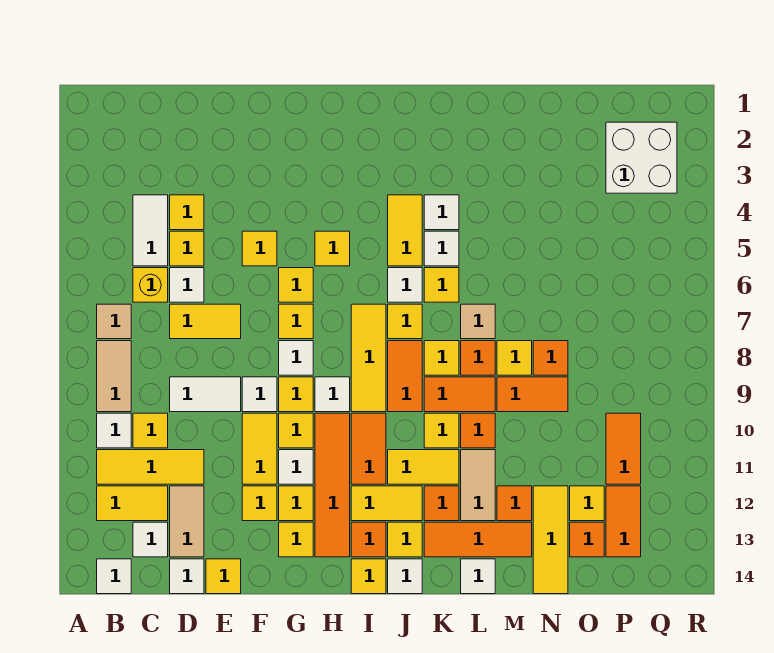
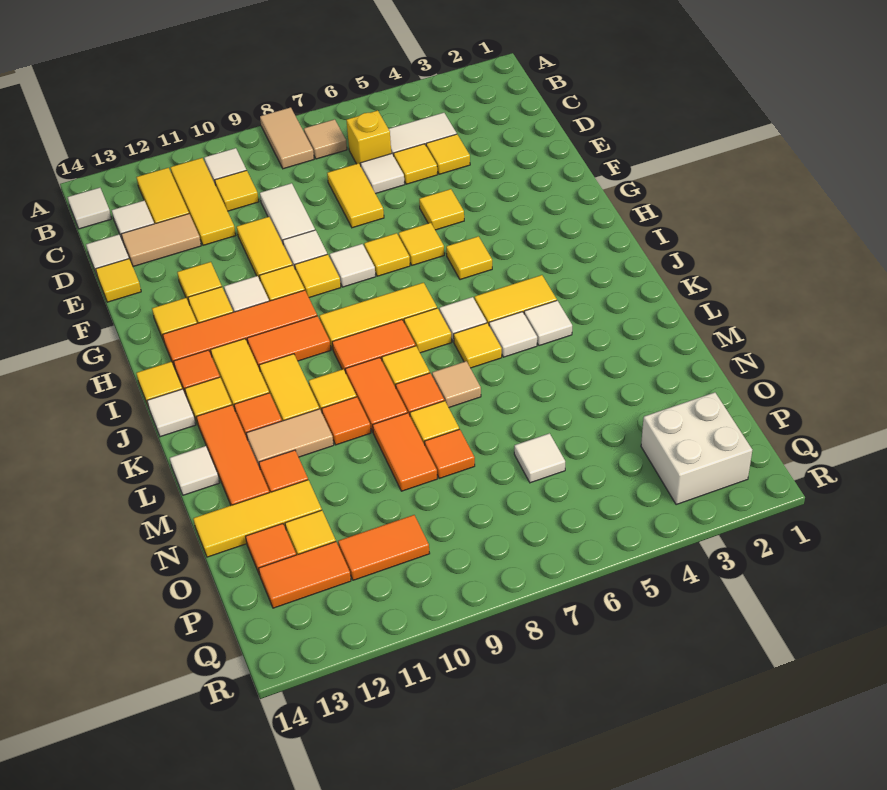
tan 1x2 tile [97,341,131,412] -> tan 1x2 tile turned to [260,107,314,169]
yellow 1x2 tile [242,413,277,484] -> yellow 1x2 tile turned to [237,217,292,279]
white 1x1 tile [315,377,350,412] -> white 1x1 tile moved to [514,433,565,483]

